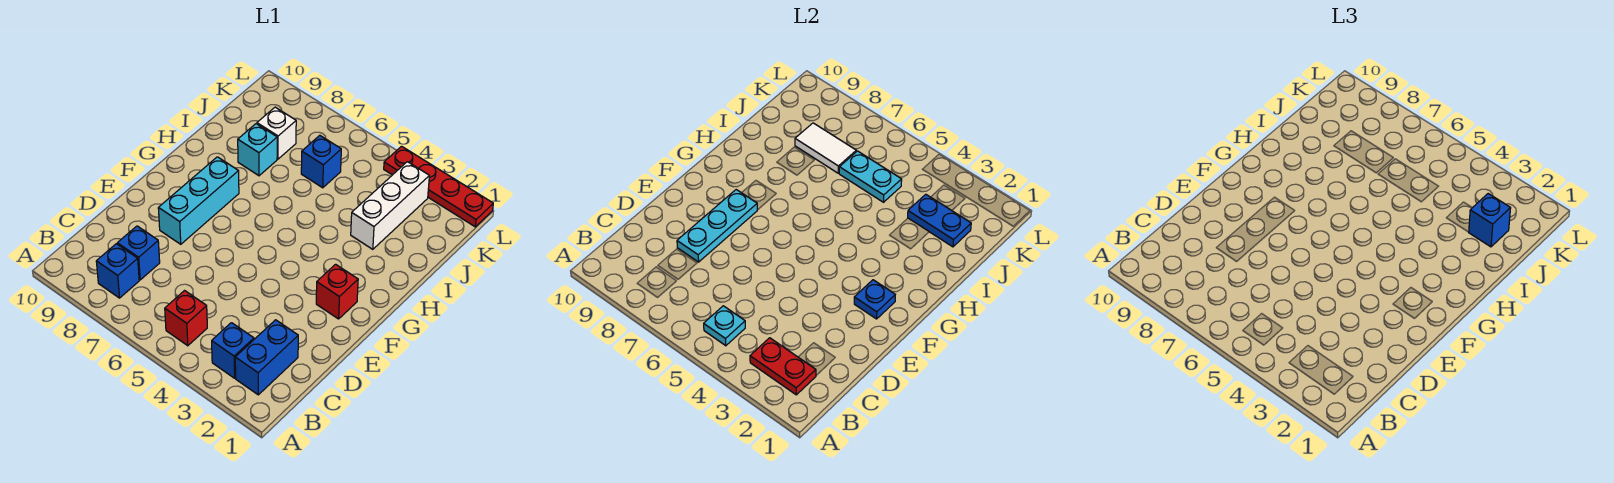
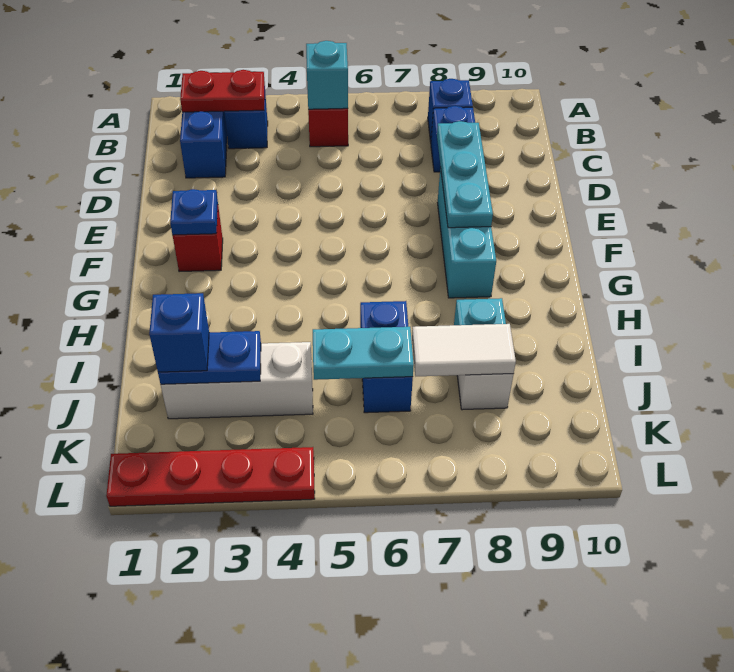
cyan 1x1 plate [704,306,745,346] -> cyan 1x1 brick [306,41,348,109]
white 1x3 brick [351,162,429,249] -> white 1x3 brick turned to [161,342,313,419]
blue 1x1 brick [301,135,341,188] -> blue 1x2 brick [360,301,413,413]

